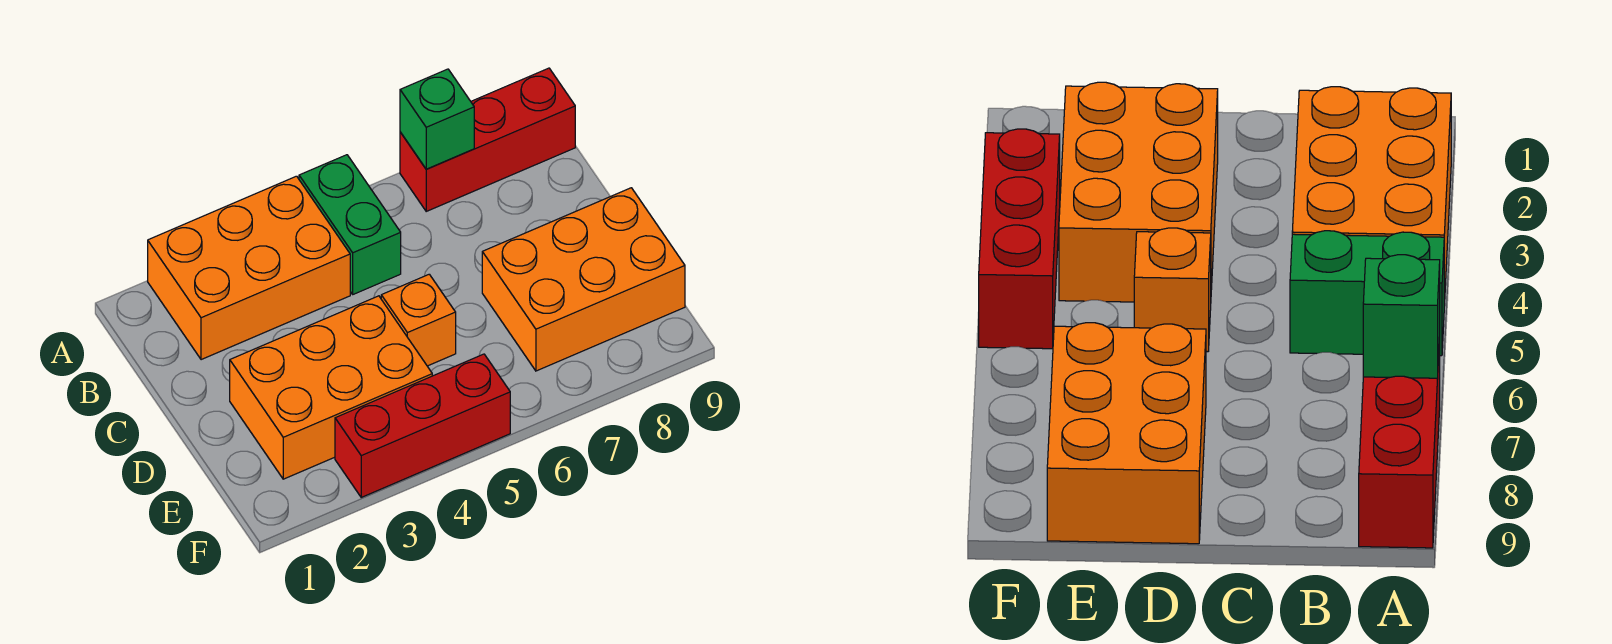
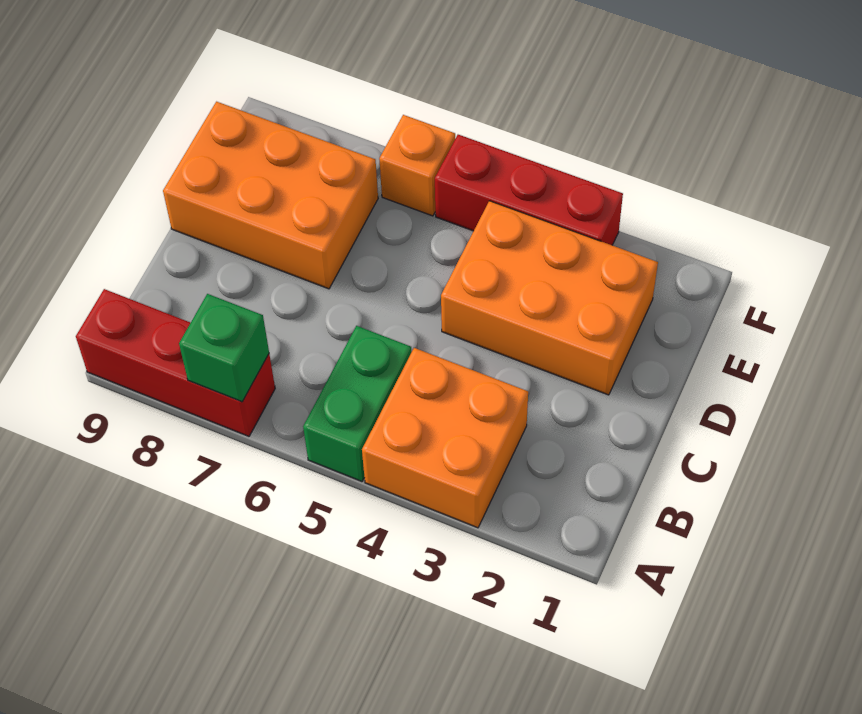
orange 2x3 brick [148,176,350,360] -> orange 2x2 brick [362,348,528,528]
orange 1x1 brick [381,274,456,366] -> orange 1x1 brick moved to [379,115,455,216]

